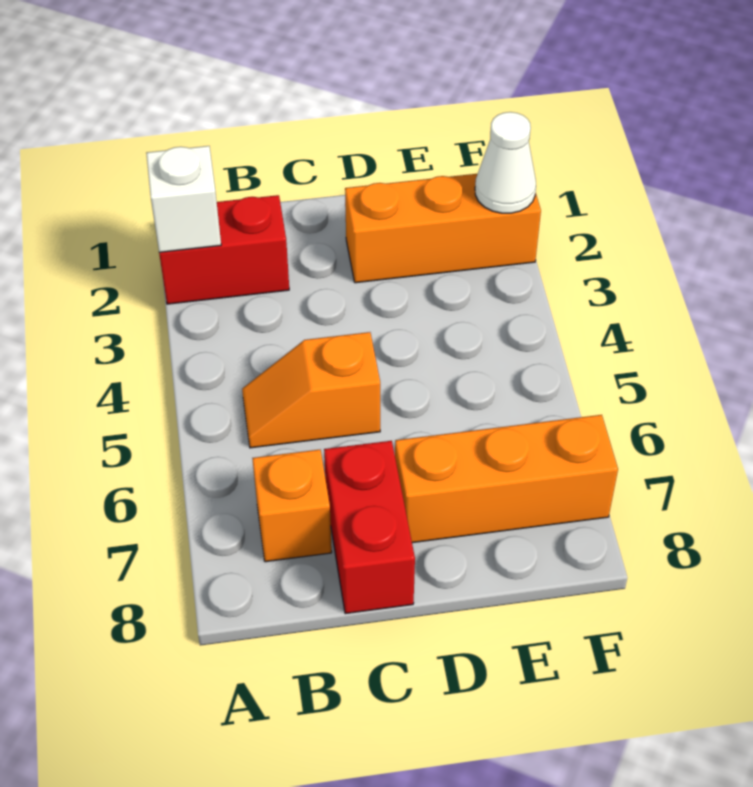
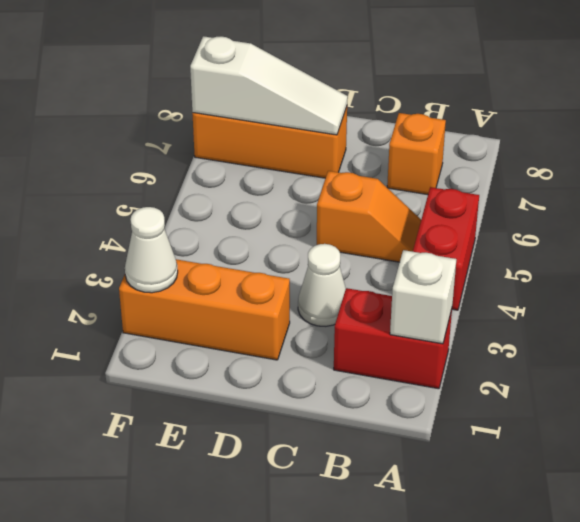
none -> white 1x1 cone [298,244,346,326]
red 1x2 brick [324,441,415,614] -> red 1x2 brick moved to [413,187,479,310]
none -> white 1x3 slope [190,36,348,135]

